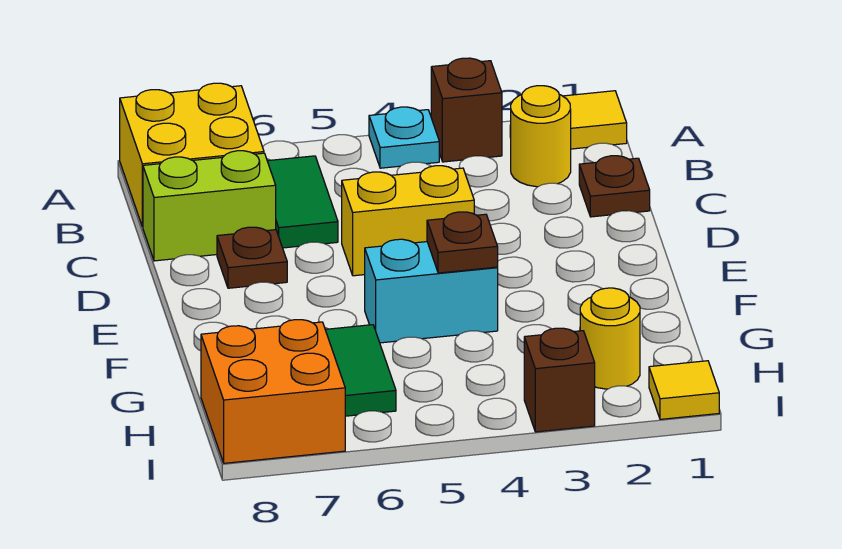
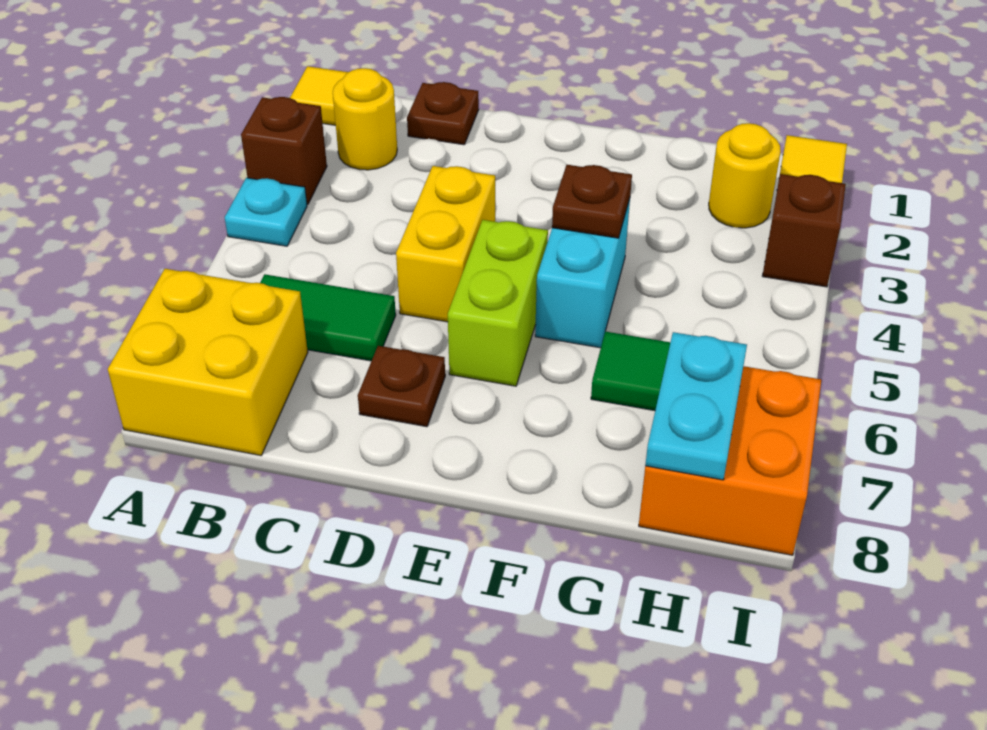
lime 1x2 brick [143,151,276,261] -> lime 1x2 brick moved to [448,220,548,386]
none -> cyan 1x2 plate [645,332,747,480]

